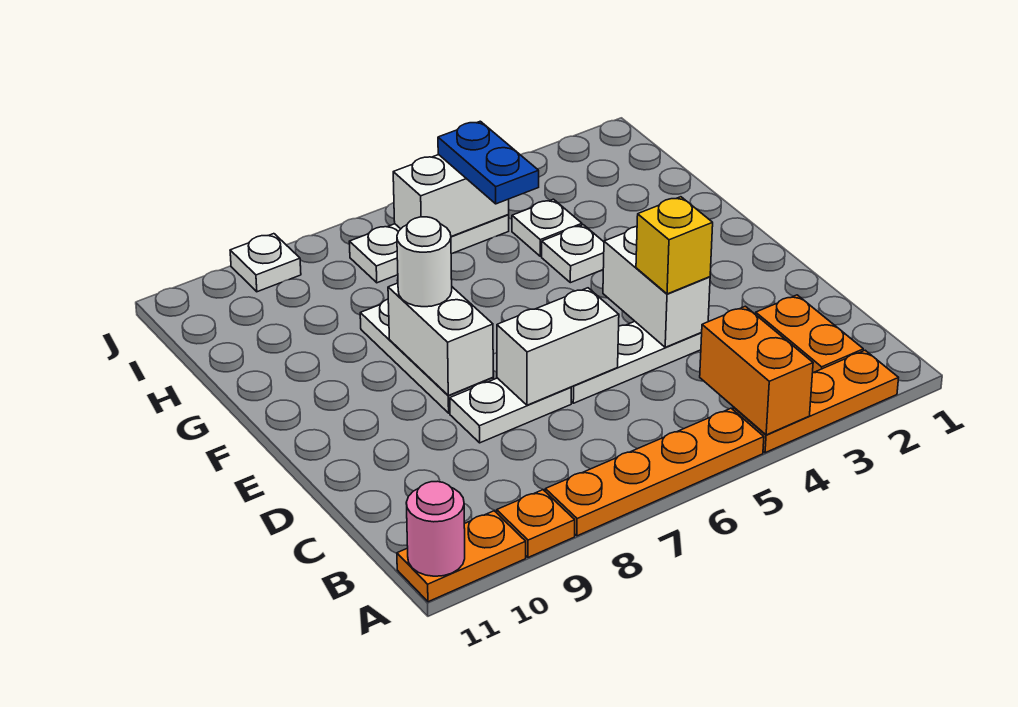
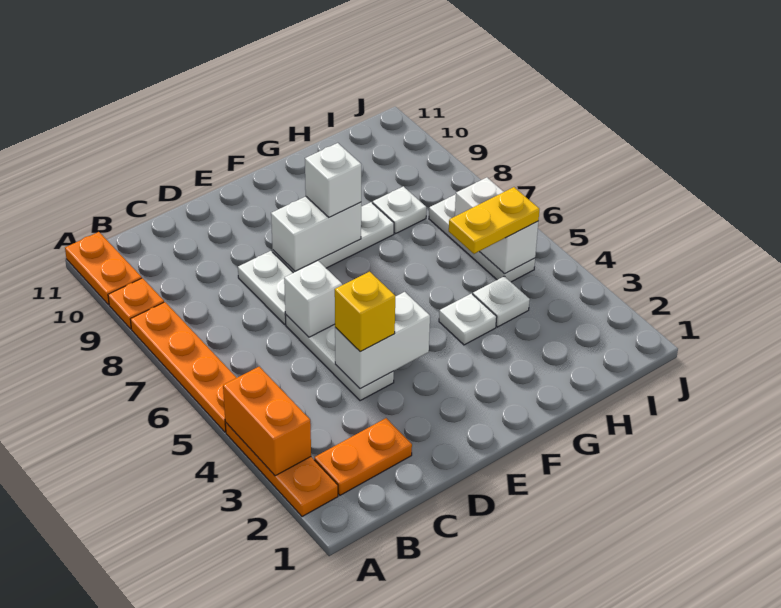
orange 1x2 brick [700,306,813,435] -> orange 1x2 brick turned to [223,367,311,476]
pink 1x1 round brick [406,481,465,576] -> none
white 1x2 brick [497,288,619,405] -> white 1x1 brick [284,261,342,337]
white 1x1 round brick [397,217,452,307] -> white 1x1 brick [305,143,361,217]
blue 1x2 plate [438,121,539,204] -> yellow 1x2 plate [449,187,539,254]
white 1x1 plate [230,234,301,292] -> white 1x1 plate moved to [373,186,426,234]

